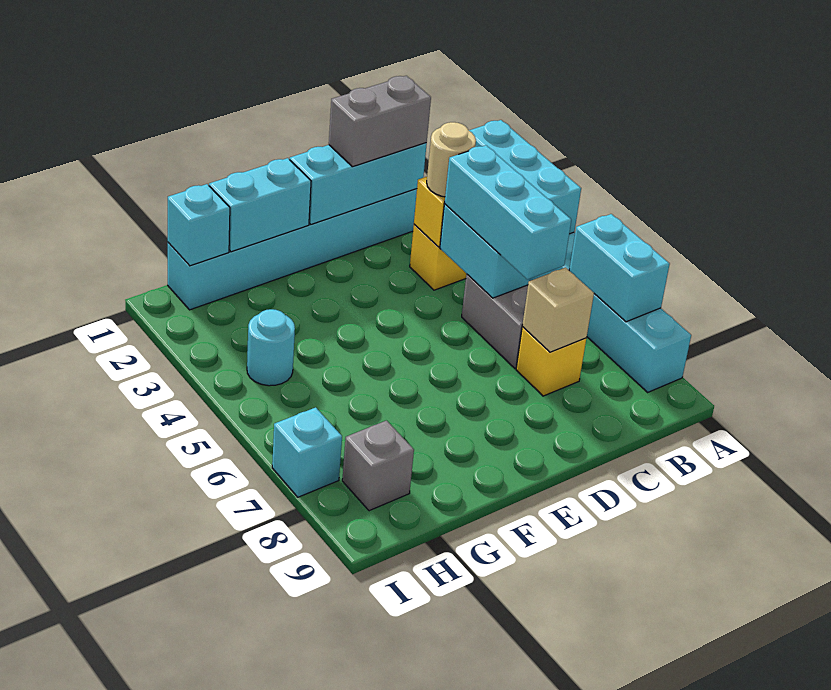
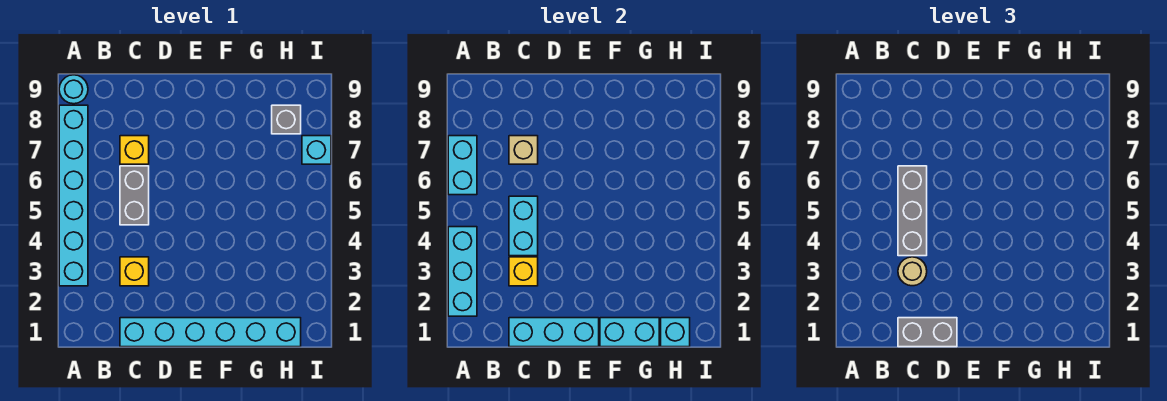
cyan 1x3 brick [445,145,571,279] -> grey 1x3 brick [898,166,927,256]
cyan 1x1 round brick [247,309,295,386] -> cyan 1x1 round brick moved to [59,75,88,104]

